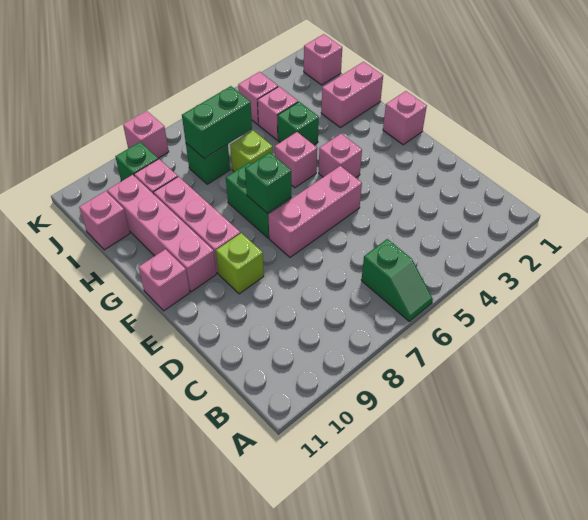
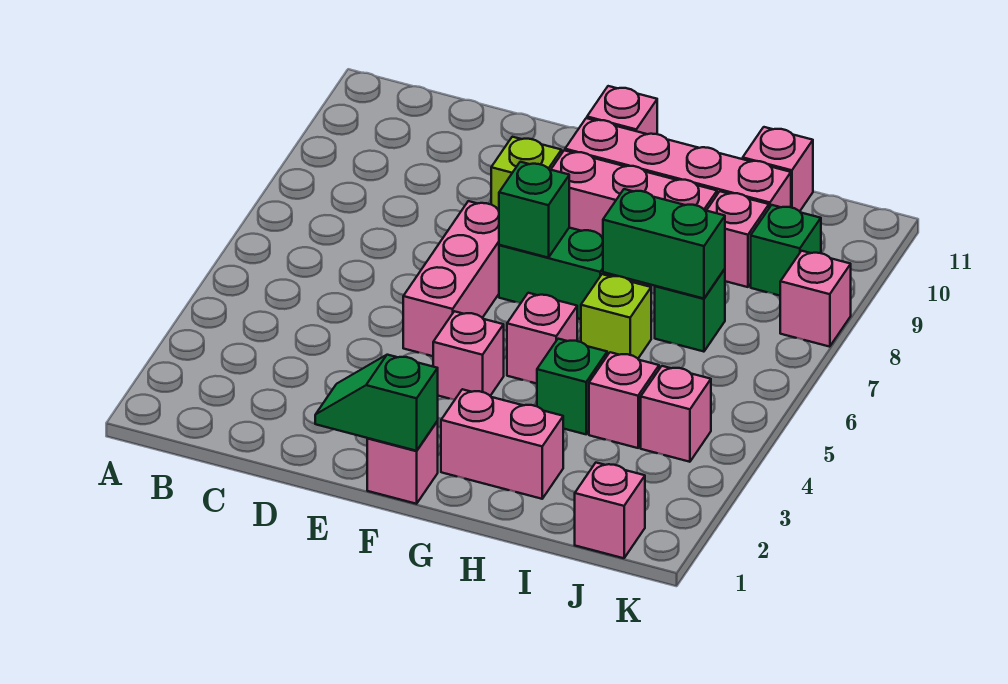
green 1x2 slope [361,239,433,321] -> green 1x2 slope moved to [315,355,438,451]
pink 1x2 brick [321,62,383,128] -> pink 1x2 brick turned to [441,389,563,499]
green 1x2 brick [182,86,252,159] -> green 1x2 brick turned to [603,189,725,299]

